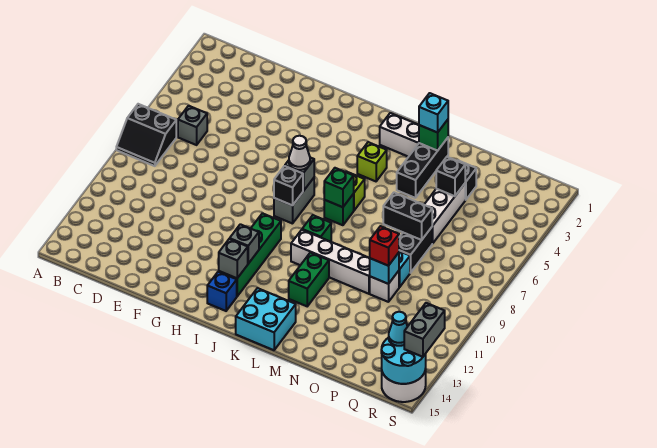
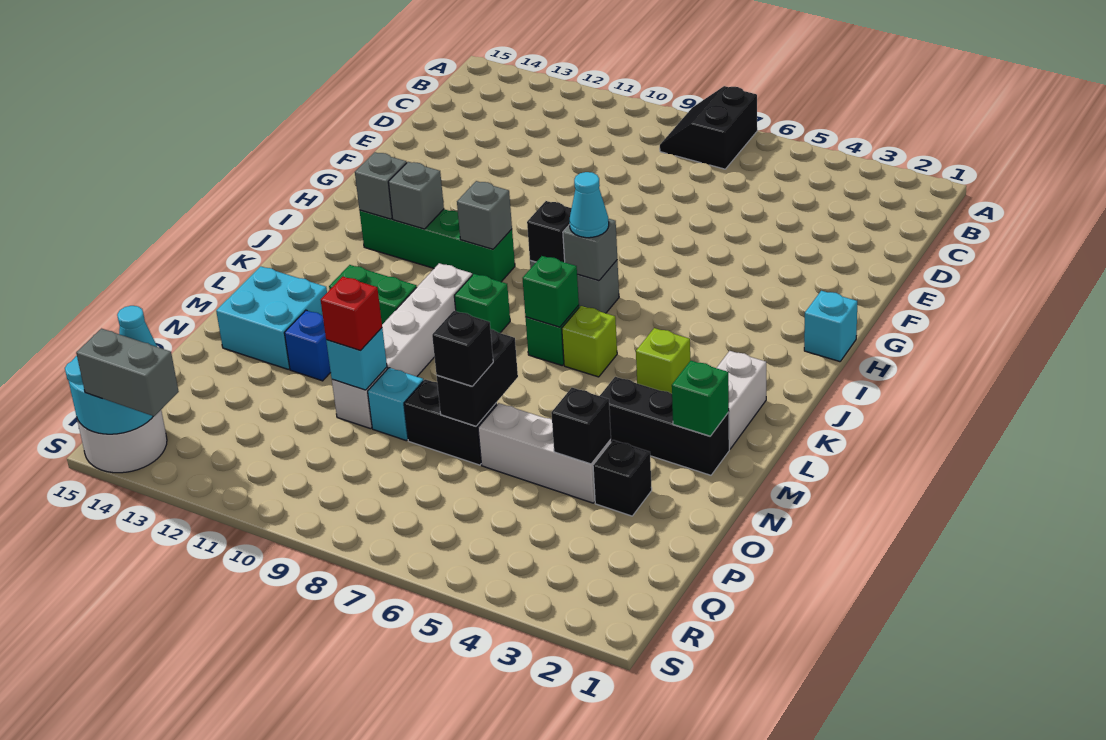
grey 1x1 brick [178,106,207,145] -> grey 1x1 brick moved to [457,181,512,249]
white 1x1 cone [289,136,310,170] -> cyan 1x1 cone [570,172,609,238]
blue 1x1 brick [207,272,237,311] -> blue 1x1 brick moved to [284,310,331,381]
cyan 2x2 brick [236,288,296,350] -> cyan 2x2 brick moved to [216,266,327,369]
cyan 1x1 brick [419,93,448,133] -> cyan 1x1 brick moved to [804,291,857,362]
none -> black 1x1 brick [432,311,493,386]

